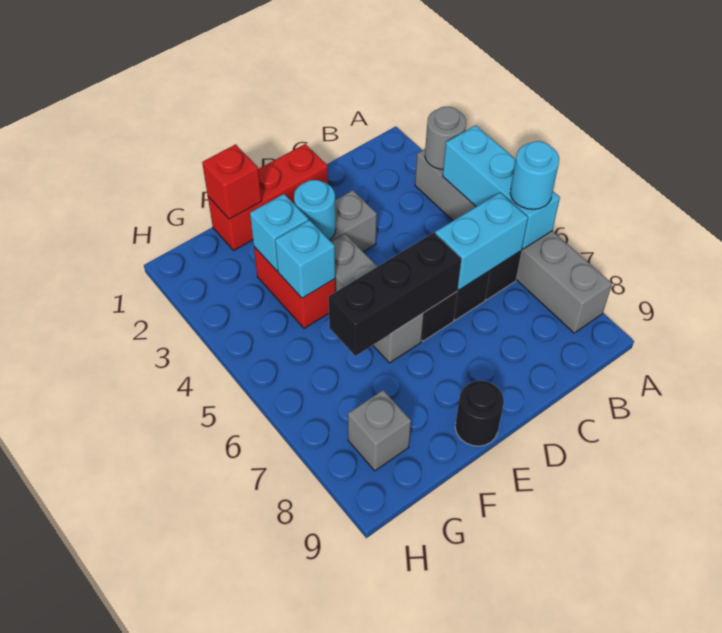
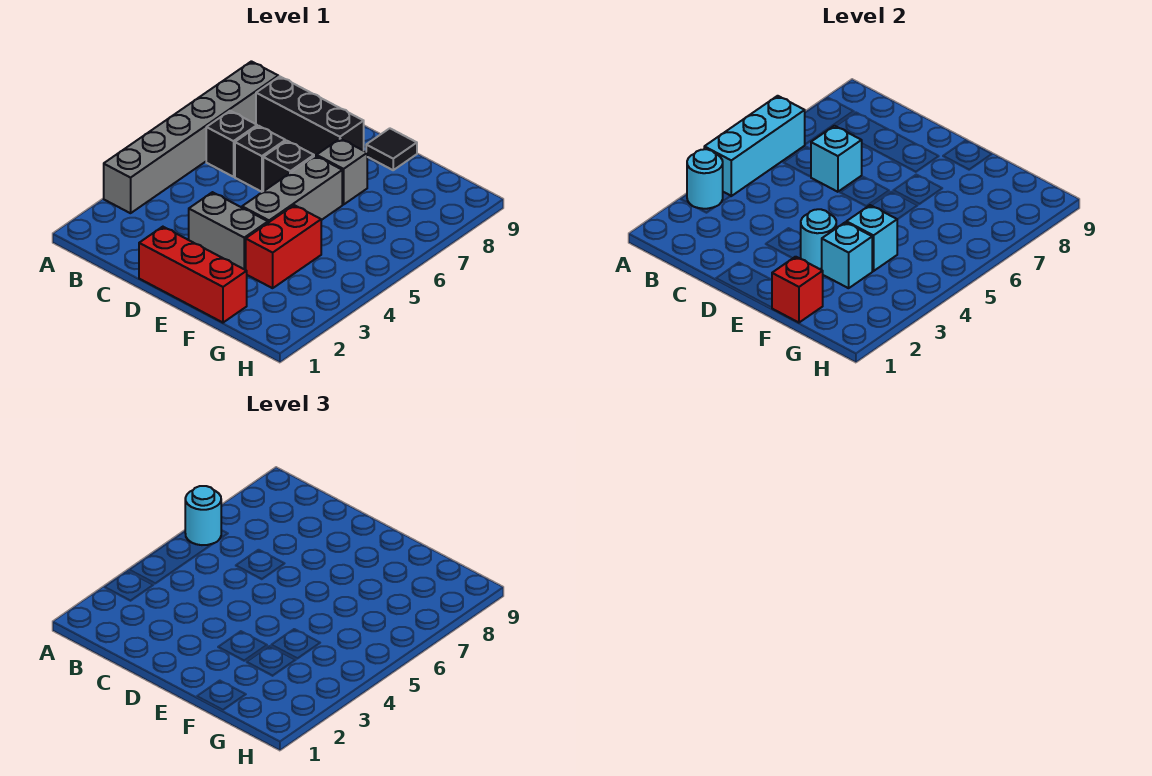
grey 1x1 round brick [425,107,466,169] -> cyan 1x1 round brick [687,149,723,209]
cyan 1x2 brick [435,193,528,290] -> cyan 1x1 brick [811,126,862,192]
black 1x3 brick [328,233,461,356] -> black 1x3 brick moved to [256,76,364,156]
black 1x1 round brick [455,381,504,446] -> black 1x1 tile [366,128,417,170]
grey 1x1 brick [348,390,411,471] -> grey 1x1 brick moved to [317,139,367,205]

